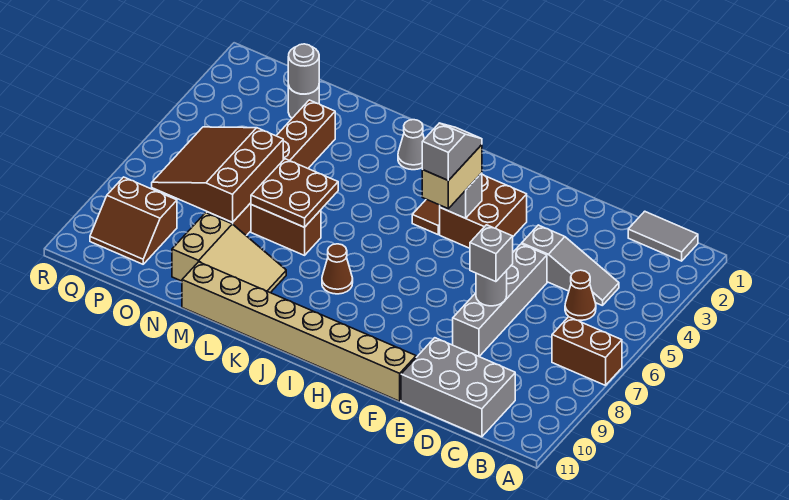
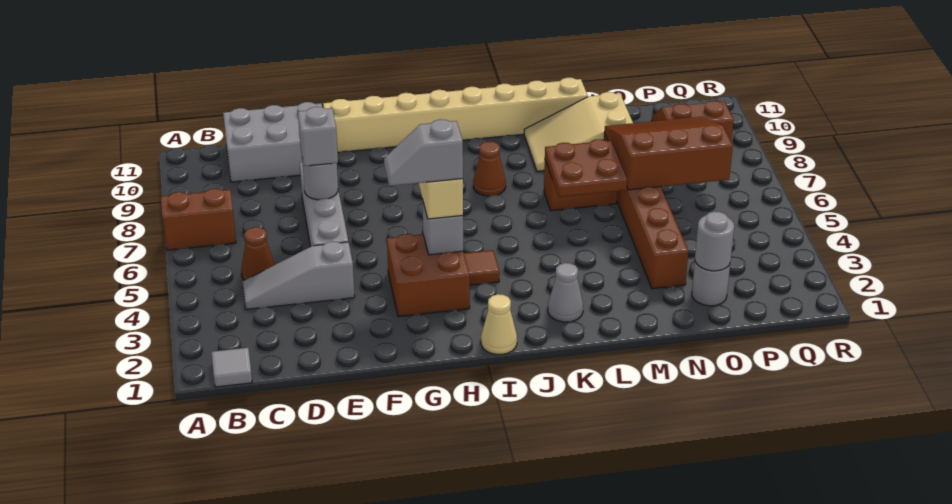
grey 1x2 tile [628,211,698,261] -> grey 1x1 tile [212,348,252,387]
grey 1x2 slope [422,123,482,181] -> grey 1x2 slope turned to [384,119,463,186]
none -> tan 1x1 cone [481,294,517,354]
brown 3x3 slope [152,127,283,222] -> brown 3x3 slope turned to [605,117,733,190]

